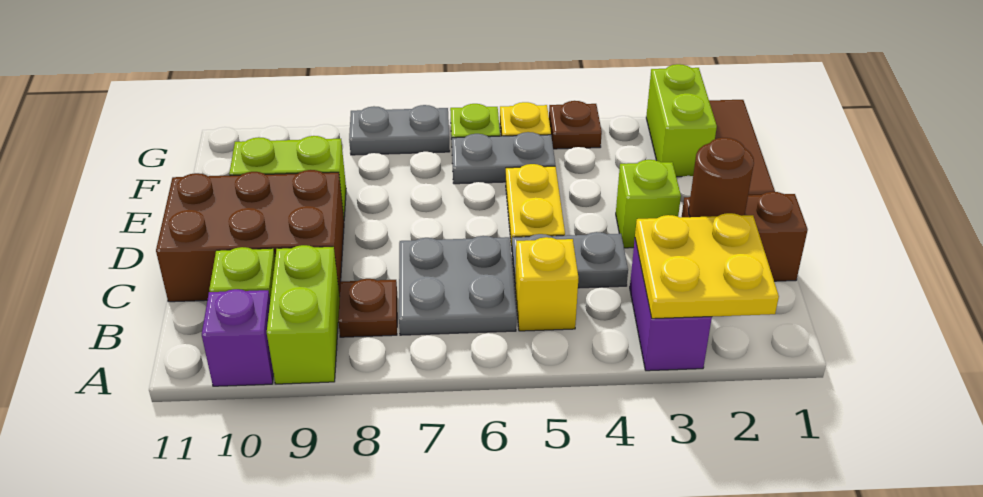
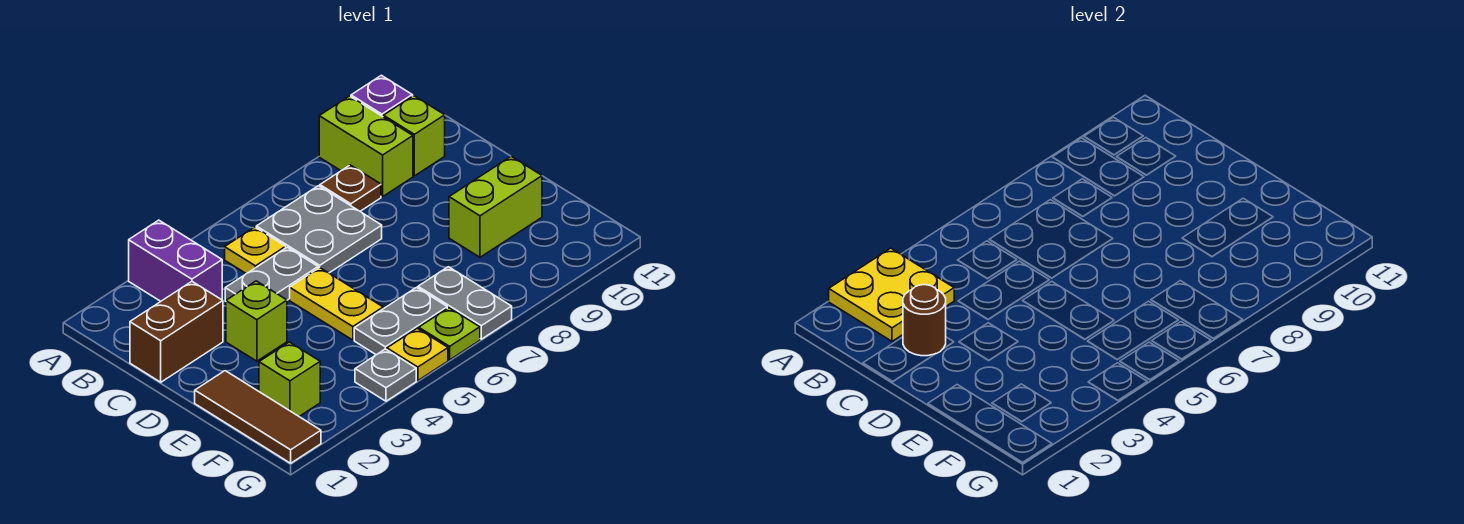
yellow 1x1 brick [515,237,578,331] -> yellow 1x1 plate [225,227,286,274]
brown 2x3 brick [156,170,344,302] -> none
lime 1x2 brick [646,64,717,177] -> lime 1x1 brick [259,342,320,416]
brown 1x1 plate [549,101,602,149] -> grey 1x1 plate [355,349,416,401]
grey 1x2 plate [349,105,450,155] -> grey 1x2 plate turned to [418,267,512,339]

